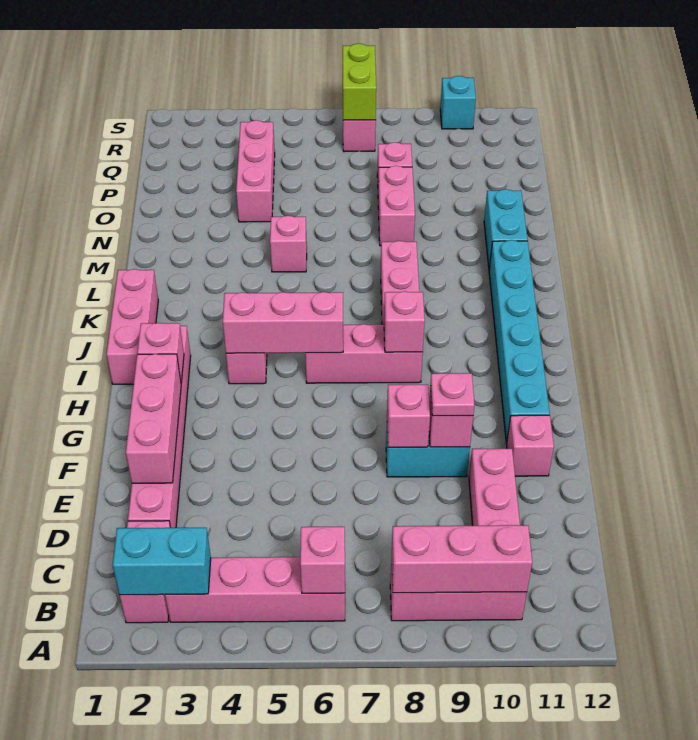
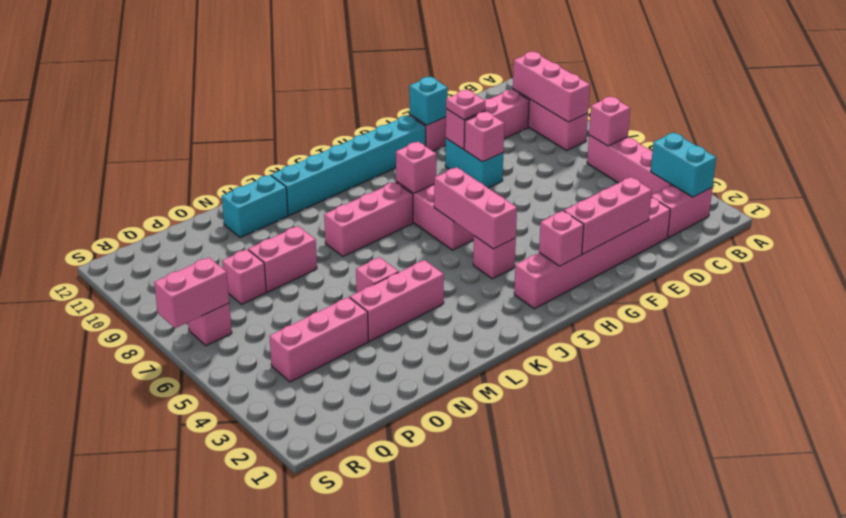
pink 1x3 brick [107,269,158,384] -> pink 1x3 brick moved to [350,260,444,341]
lime 1x2 brick [343,44,376,120] -> pink 1x2 brick [154,257,229,328]
cyan 1x1 brick [440,76,476,129] -> cyan 1x1 brick moved to [409,77,448,125]

